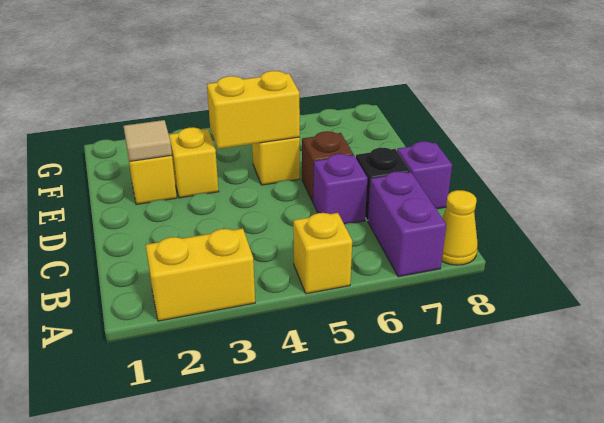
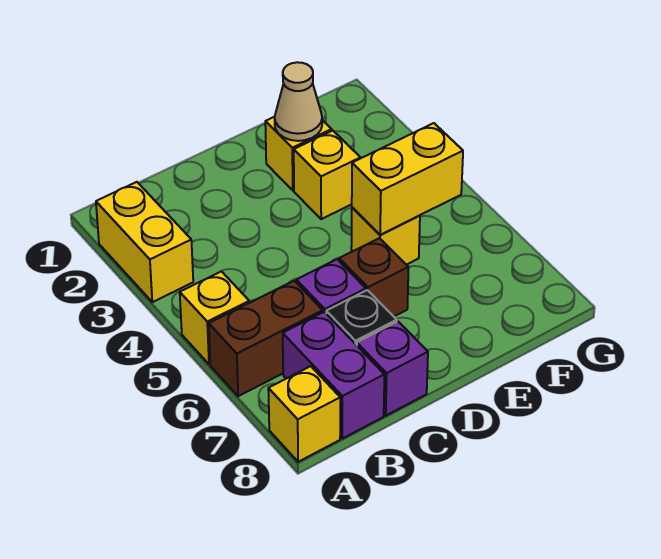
none -> brown 1x2 brick [209,281,323,396]
purple 1x2 brick [368,172,446,277] -> purple 1x2 brick turned to [283,312,384,439]
yellow 1x1 cone [442,190,478,265] -> yellow 1x1 brick [268,366,340,462]
tan 1x1 tile [124,120,172,161] -> tan 1x1 cone [275,62,322,141]
yellow 1x2 brick [207,71,300,149] -> yellow 1x2 brick turned to [352,123,463,235]

